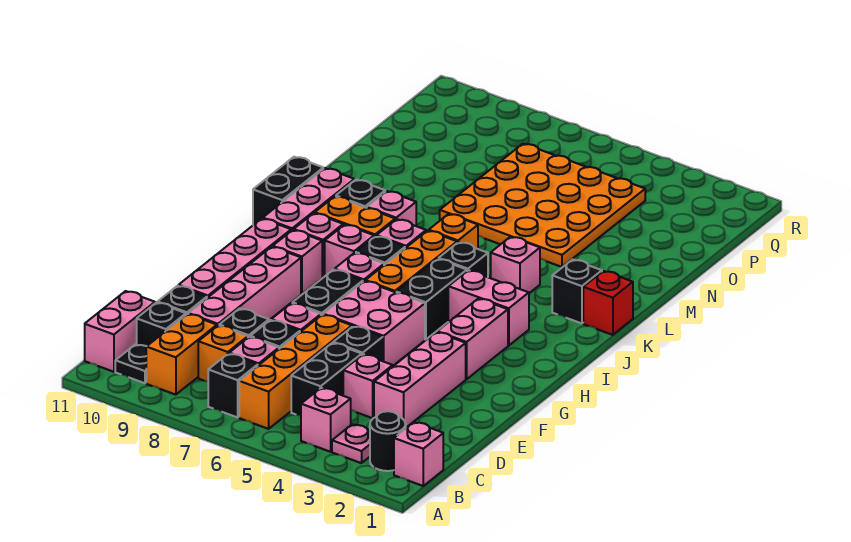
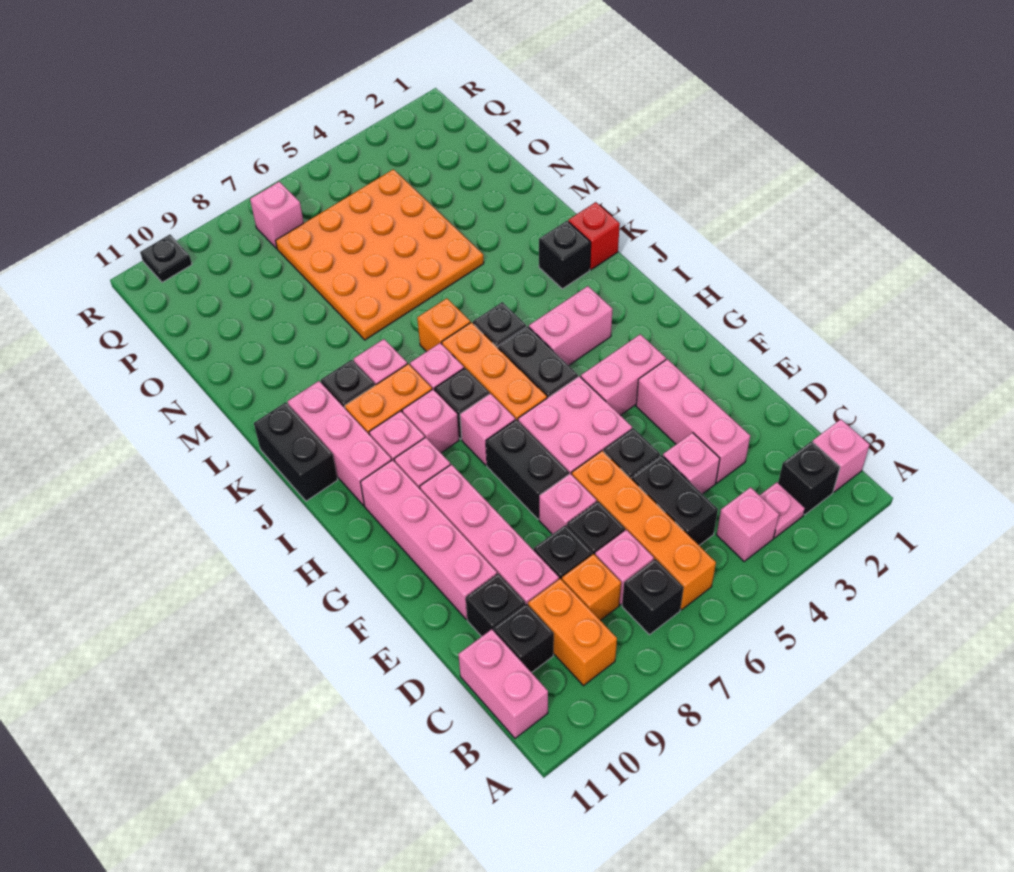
black 1x1 round brick [370,411,406,471] -> black 1x1 brick [778,441,840,515]
black 1x1 plate [115,344,147,383] -> black 1x1 plate moved to [140,235,192,282]
pink 1x2 brick [437,299,508,379] -> pink 1x2 brick turned to [581,334,666,415]
pink 1x1 brick [491,237,540,293] -> pink 1x1 brick moved to [250,182,304,248]

